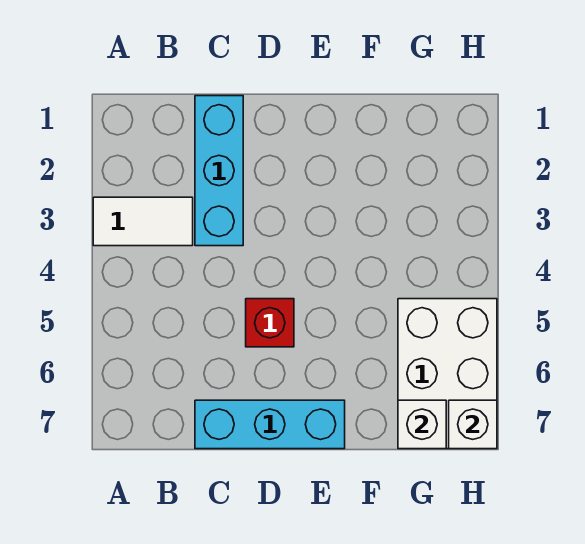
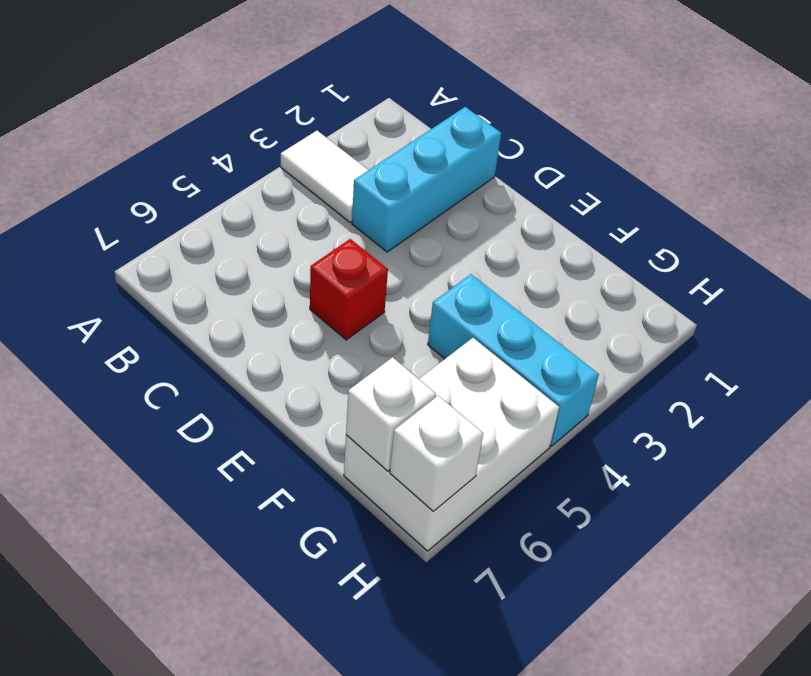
cyan 1x3 brick [195,400,345,449] -> cyan 1x3 brick moved to [428,274,599,446]

